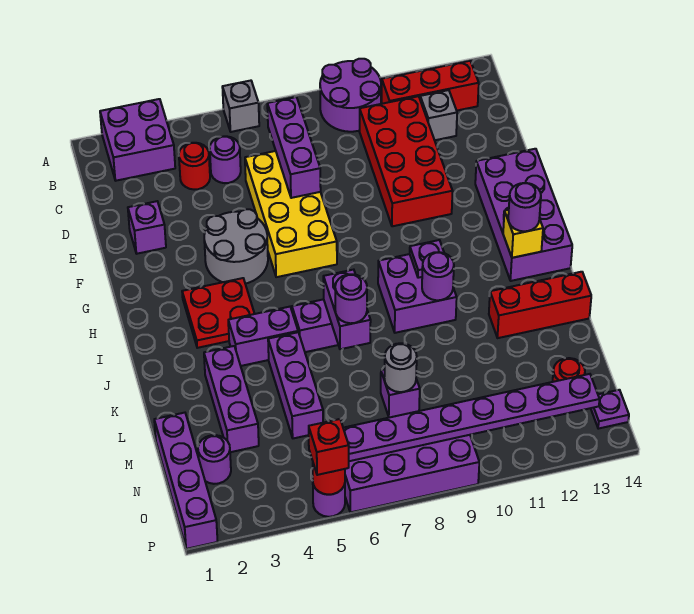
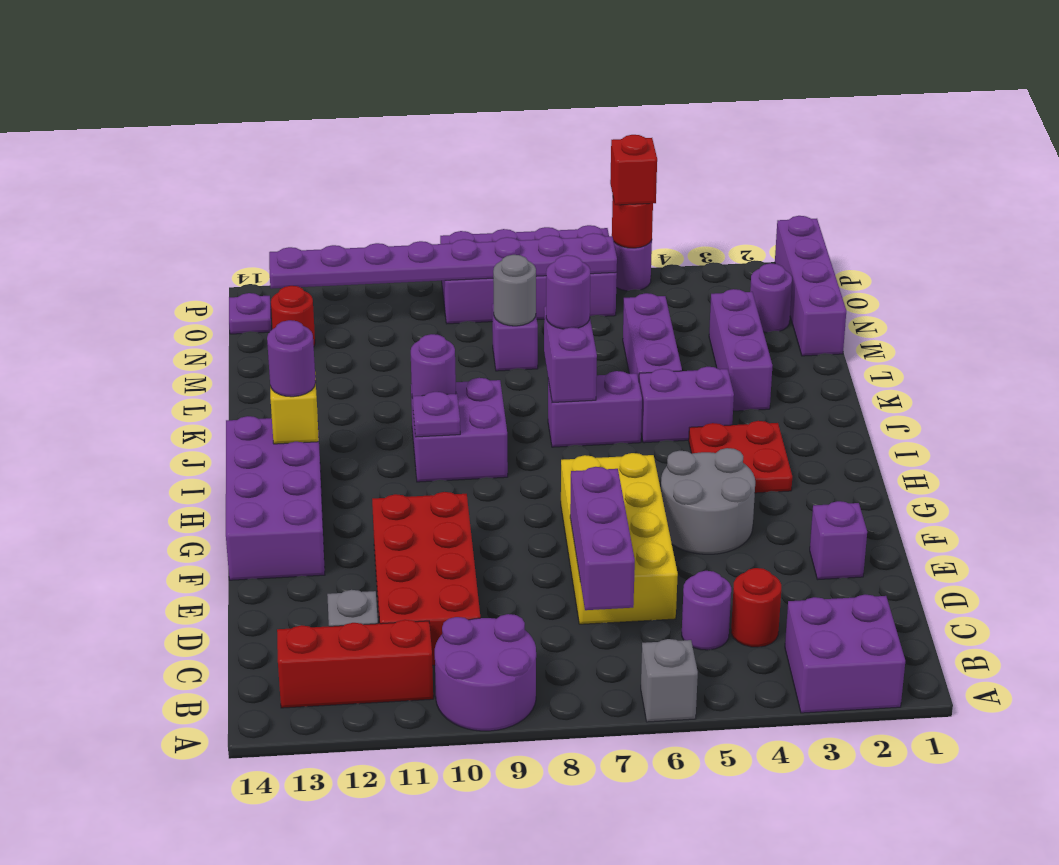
red 1x3 brick [489,272,591,338] -> none

